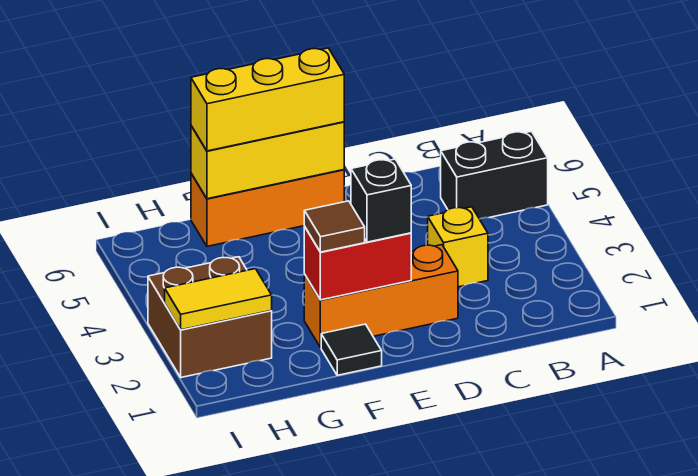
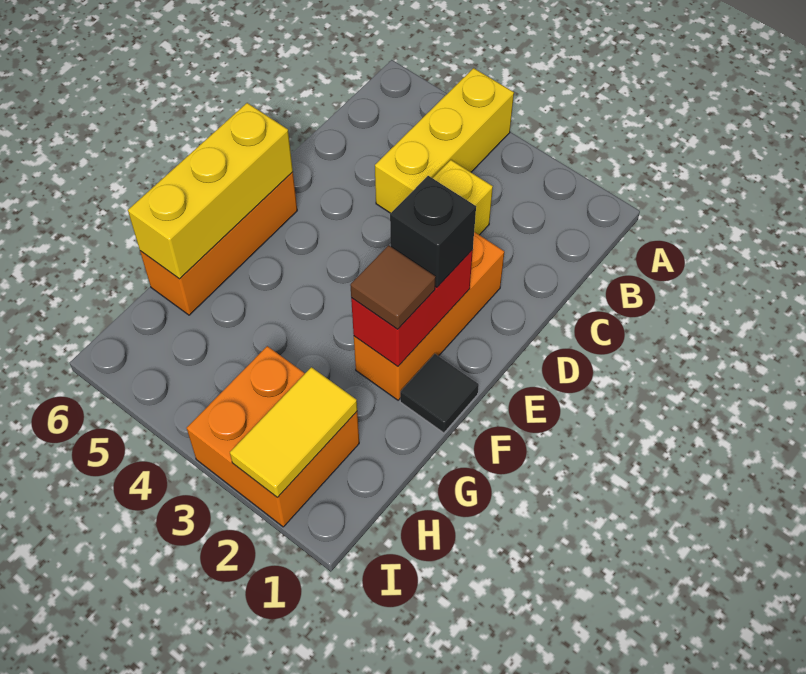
black 1x2 brick [441,131,548,219] -> none
yellow 1x3 brick [191,48,344,151] -> yellow 1x3 brick moved to [375,68,514,213]
brown 2x2 brick [148,257,272,377] -> orange 2x2 brick [187,346,359,527]

